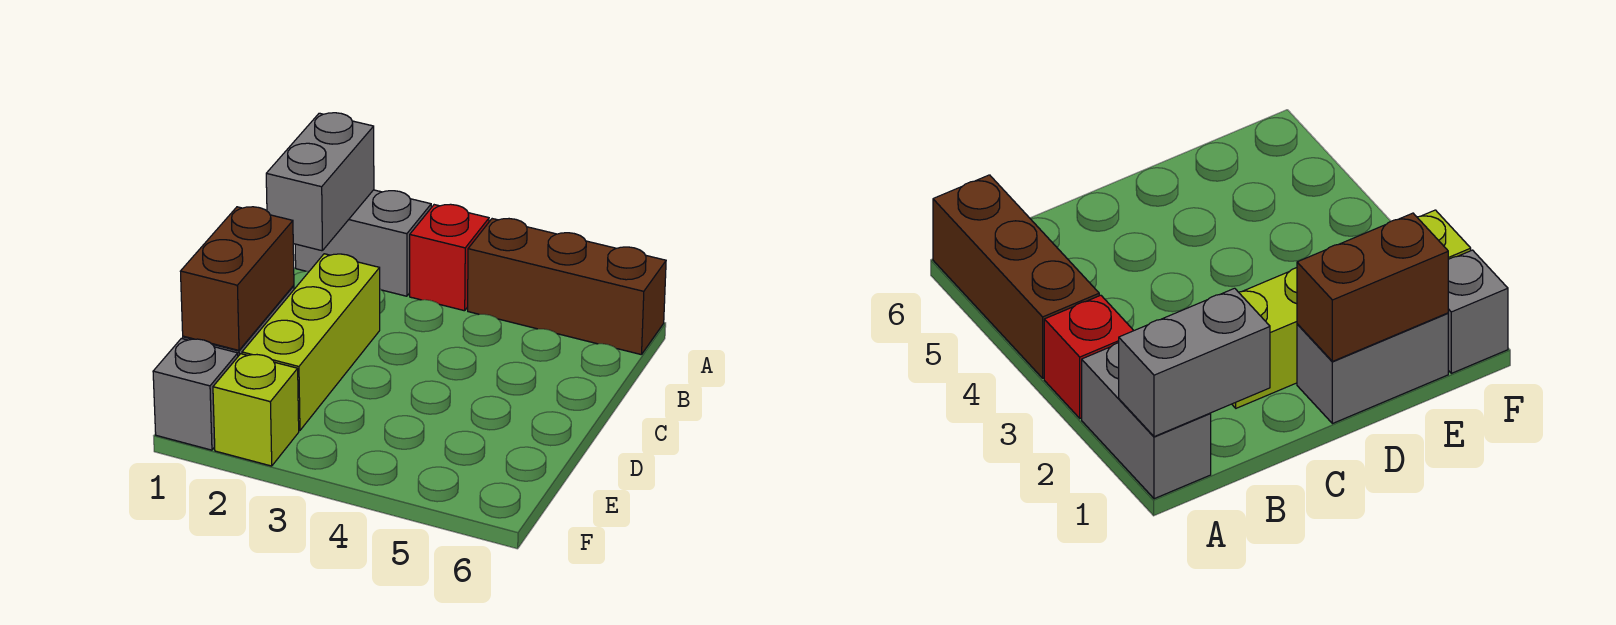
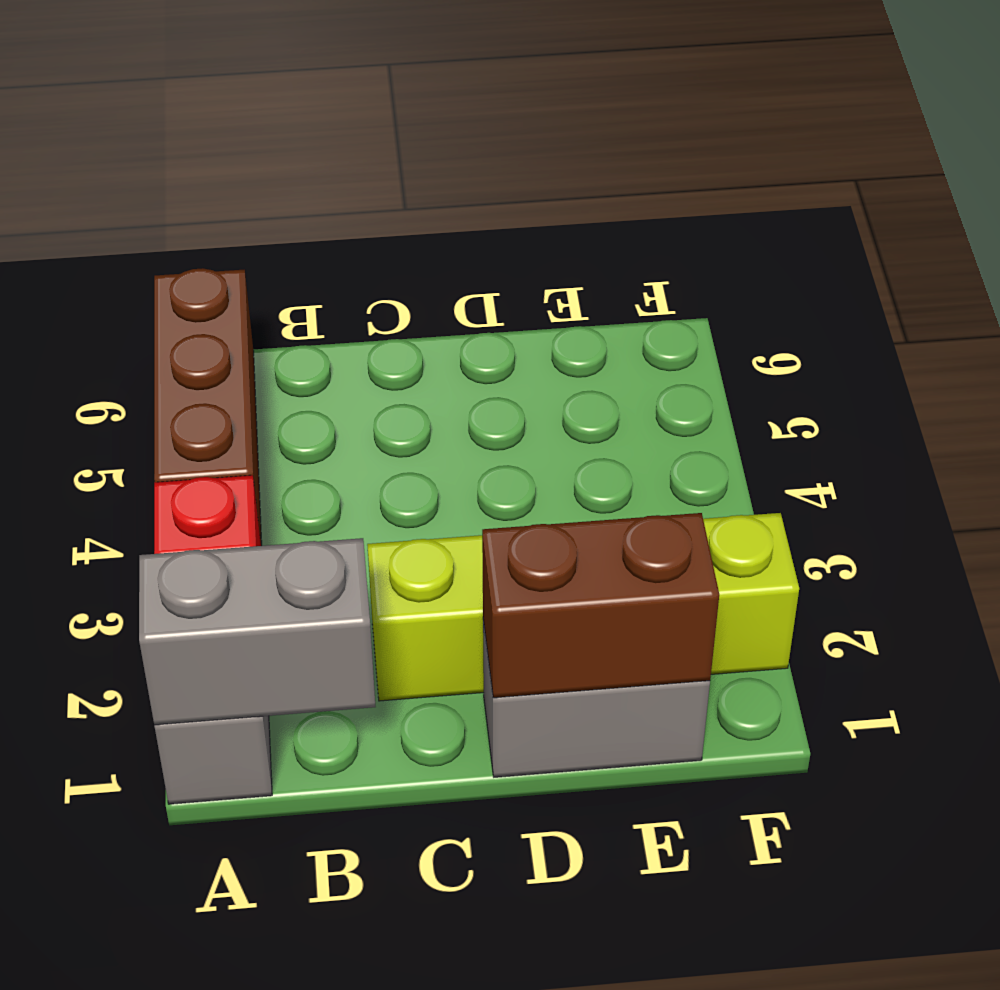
grey 1x1 brick [153,338,238,450] -> none

